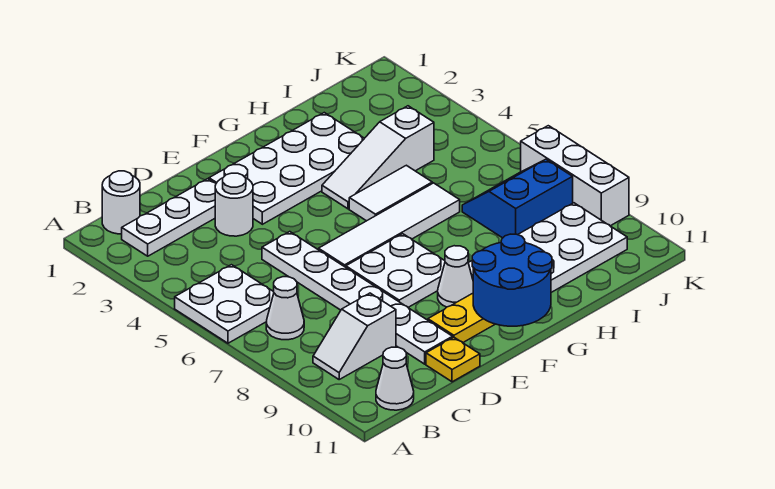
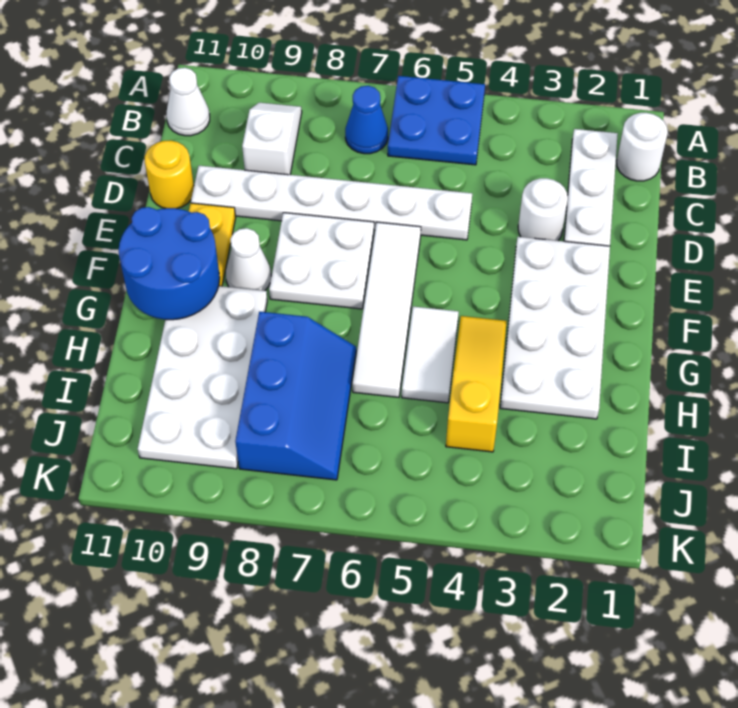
white 2x2 plate [175,265,274,343] -> blue 2x2 plate [388,76,485,165]
white 1x1 cone [266,277,304,340] -> blue 1x1 cone [345,86,388,154]
yellow 1x1 plate [426,337,480,382] -> yellow 1x1 round brick [145,140,194,209]
white 1x3 slope [322,106,434,209] -> yellow 1x3 slope [446,316,507,452]
blue 2x2 slope [462,159,573,238] -> blue 2x3 slope [235,312,356,480]
white 1x3 brick [521,126,629,226] -> none

